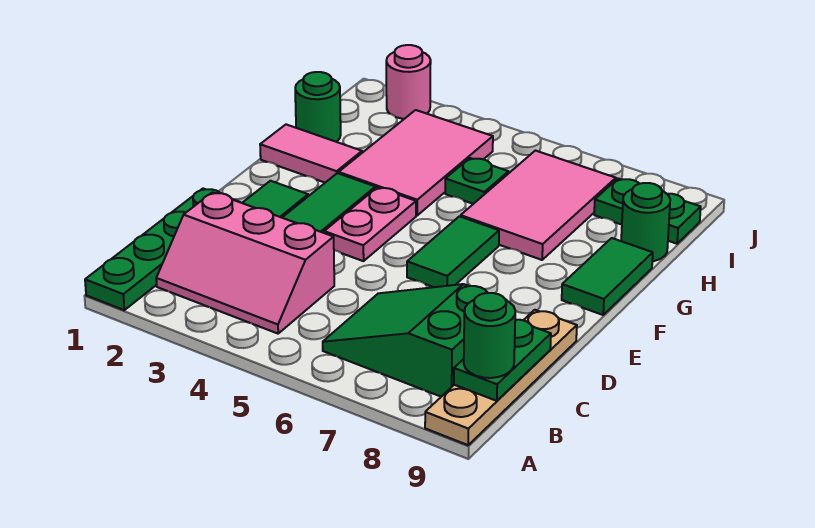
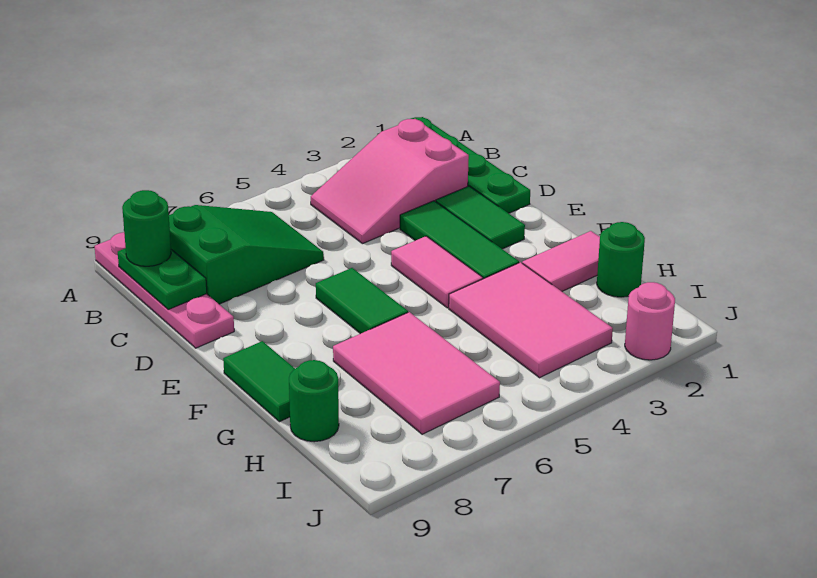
tan 1x4 plate [425,310,577,445] -> pink 1x4 plate [95,232,234,348]
pink 2x3 slope [156,192,334,334] -> pink 2x3 slope turned to [311,119,469,244]
pink 1x2 plate [324,187,416,261] -> pink 1x2 tile [391,236,483,308]
green 1x1 plate [445,158,509,204] -> none
green 1x2 plate [594,179,701,244] -> none

